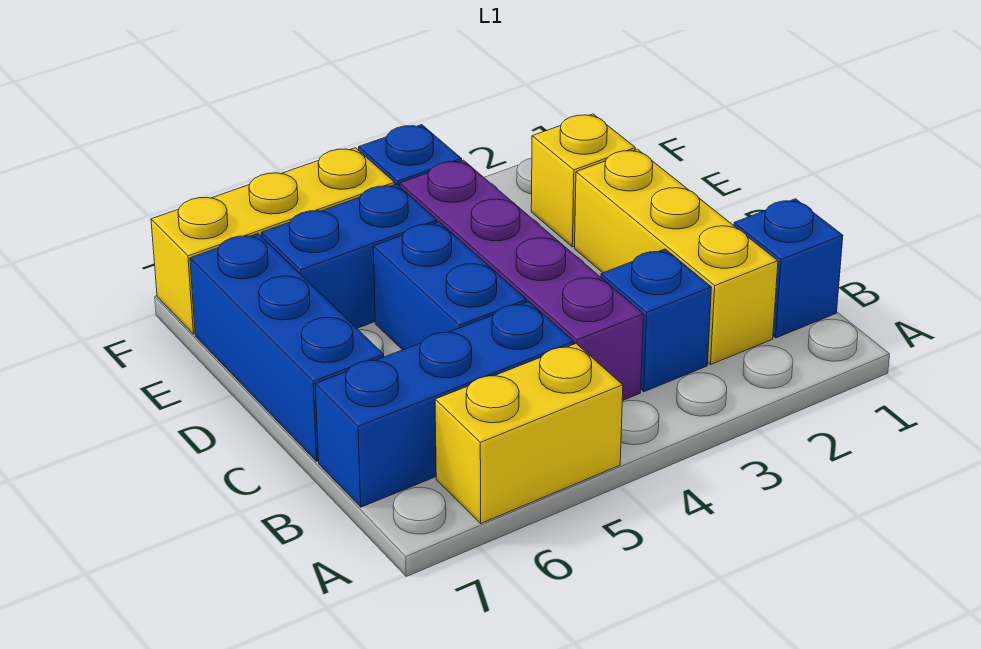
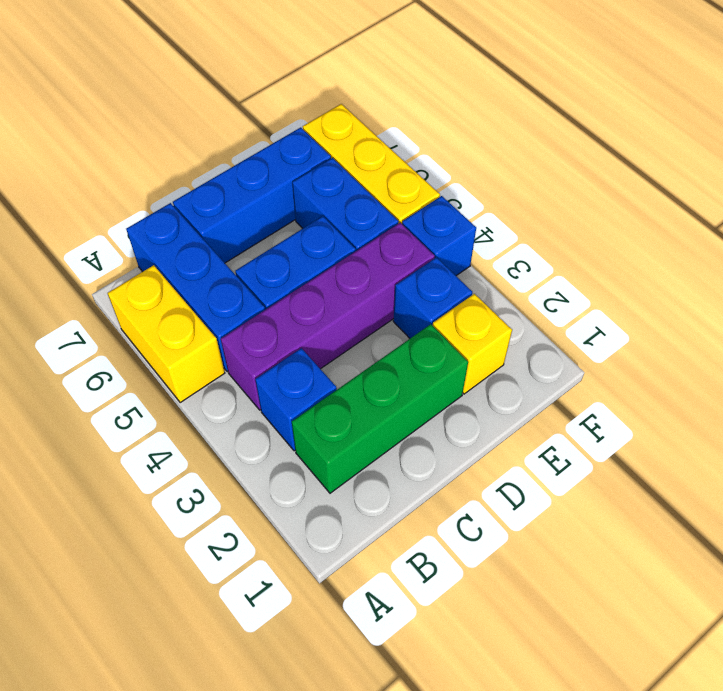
blue 1x1 brick [734,199,843,338] -> blue 1x1 brick moved to [393,257,472,338]
yellow 1x3 brick [575,149,778,364] -> green 1x3 brick [292,324,468,493]

